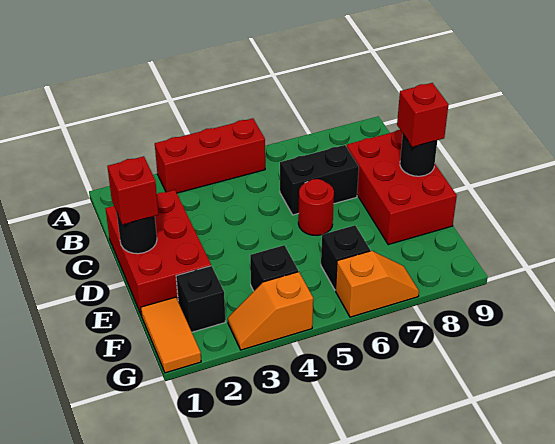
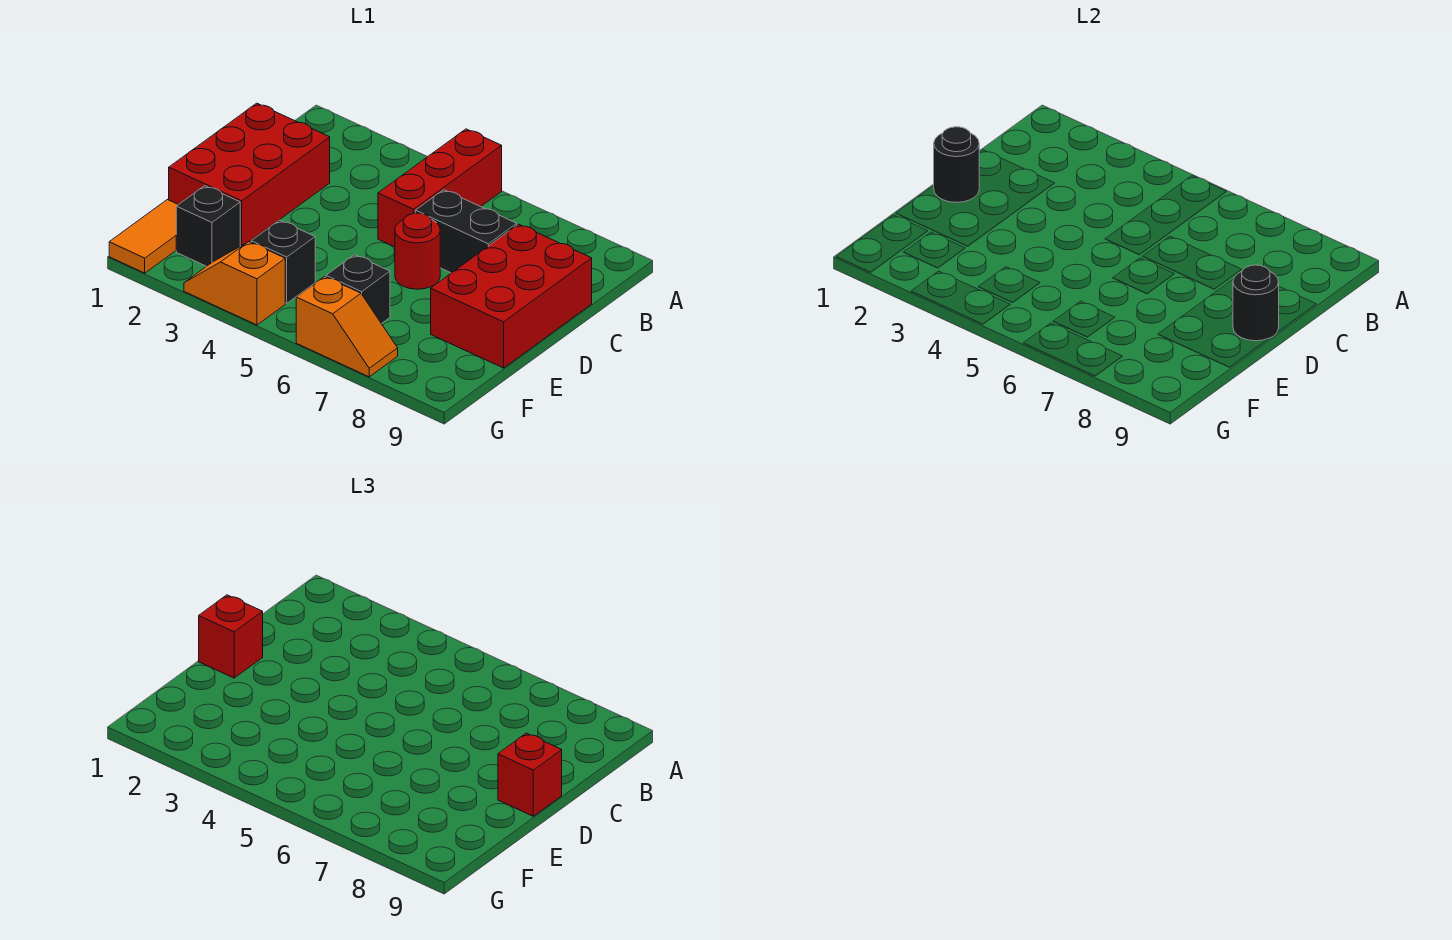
red 1x3 brick [155,118,265,193] -> red 1x3 brick turned to [378,129,502,247]

